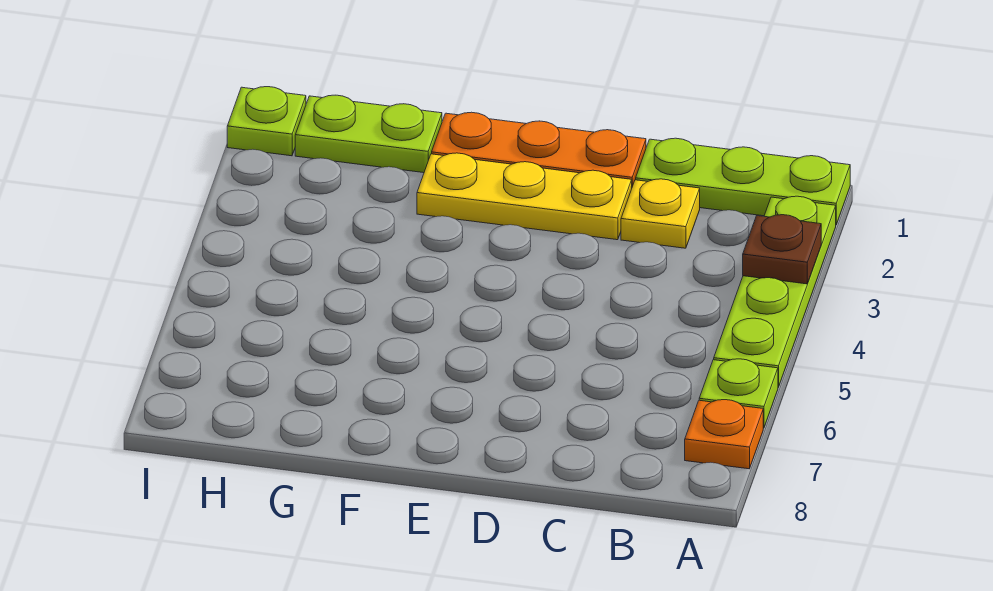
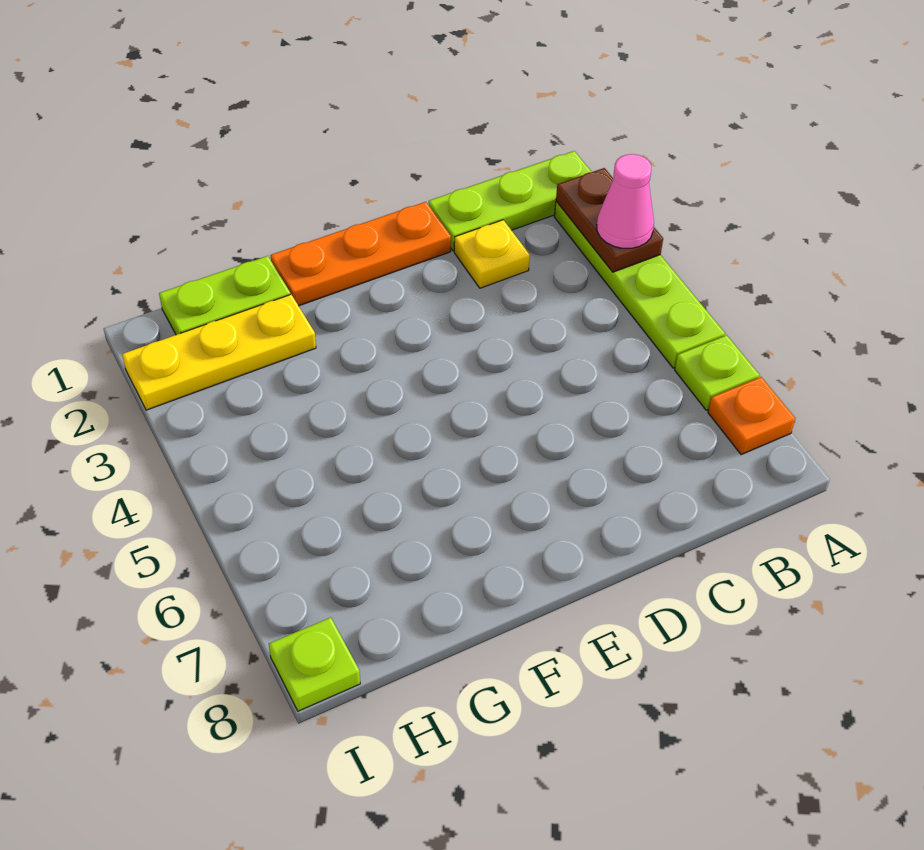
brown 1x1 plate [743,215,821,284] -> brown 1x2 plate [556,168,663,272]
none -> pink 1x1 cone [597,154,654,248]
yellow 1x3 plate [417,153,632,240] -> yellow 1x3 plate moved to [122,294,316,410]
lime 1x1 plate [227,87,306,156] -> lime 1x1 plate moved to [269,617,360,711]

